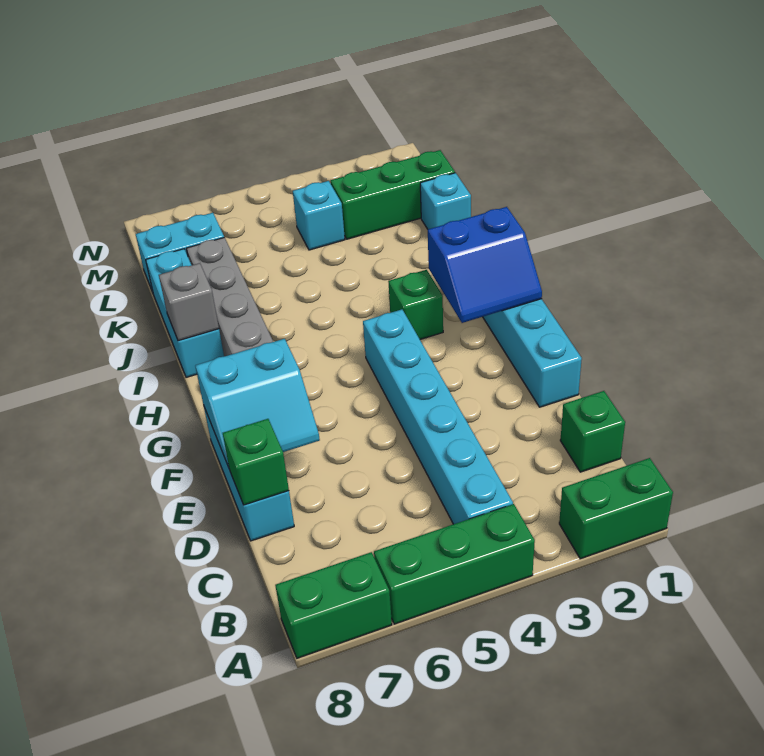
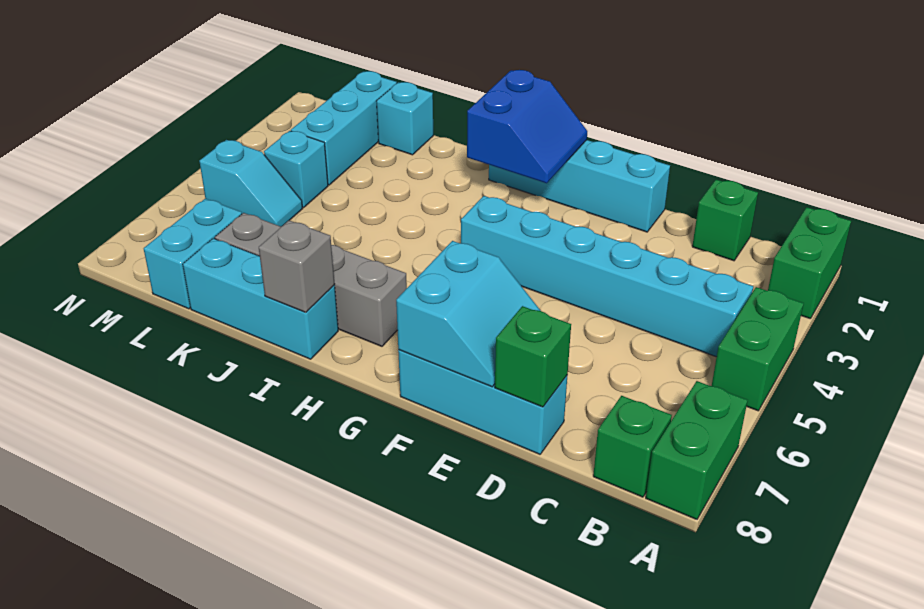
green 1x3 brick [374,504,535,624] -> green 1x2 brick [712,287,804,411]
green 1x1 brick [388,270,443,339] -> green 1x1 brick moved to [593,396,672,497]
green 1x3 brick [331,150,455,239] -> cyan 1x3 brick [291,71,397,185]
none -> cyan 1x2 slope [199,140,303,227]

